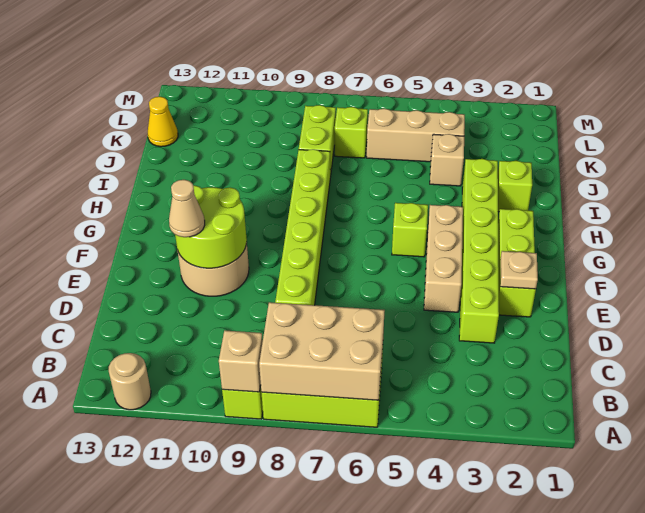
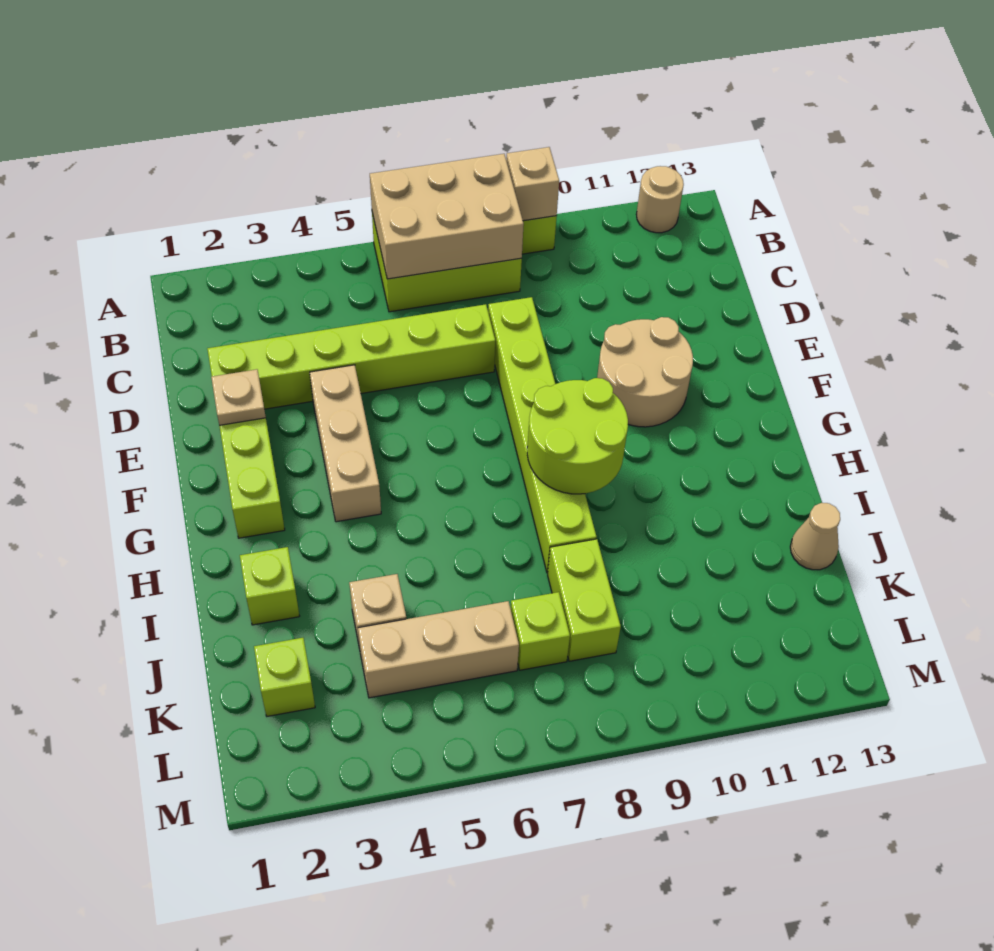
lime 1x6 brick [459,159,499,343] -> lime 1x6 brick turned to [207,304,495,409]
lime 2x2 round brick [175,185,247,268] -> lime 2x2 round brick moved to [527,378,628,494]
tan 1x1 cone [169,180,205,237] -> tan 1x1 cone moved to [790,503,840,570]
lime 1x1 brick [392,203,428,257] -> lime 1x1 brick moved to [254,638,315,716]
yellow 1x1 cone [148,97,178,147] -> none

